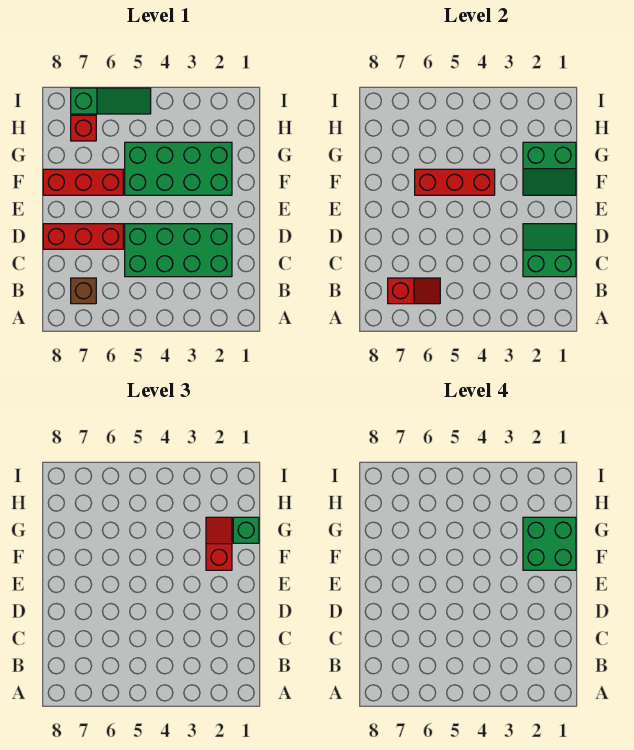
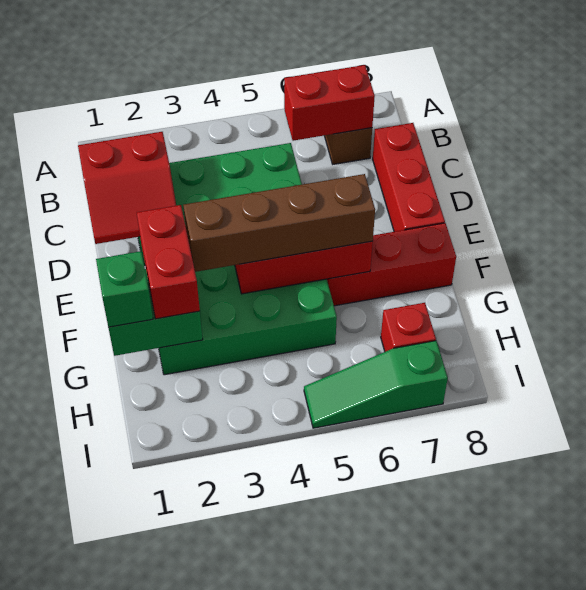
red 1x2 slope [388,278,440,304] -> red 1x2 brick [284,65,375,141]
green 2x2 slope [523,224,576,277] -> red 2x2 slope [78,132,176,244]
red 1x3 brick [43,224,123,249] -> red 1x3 brick turned to [373,123,445,232]
green 2x2 brick [523,517,576,570] -> none
red 1x2 slope [206,517,232,570] -> red 1x2 brick [137,205,200,319]
none -> brown 1x4 brick [183,174,375,272]

